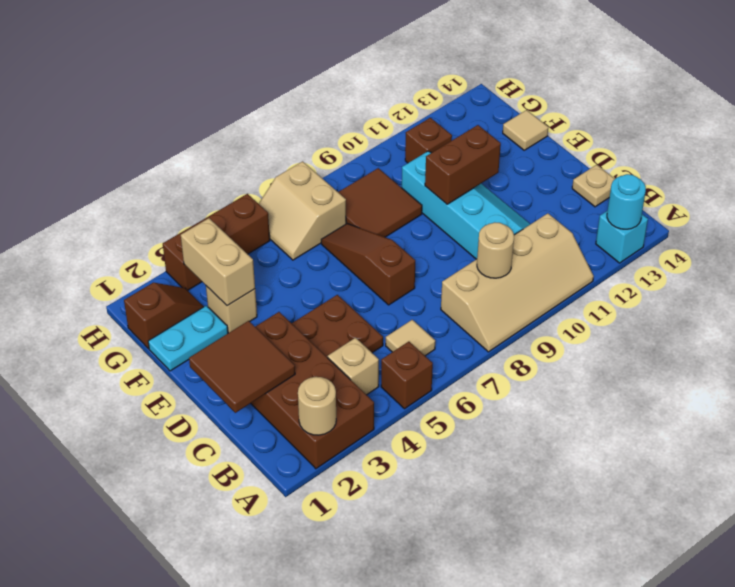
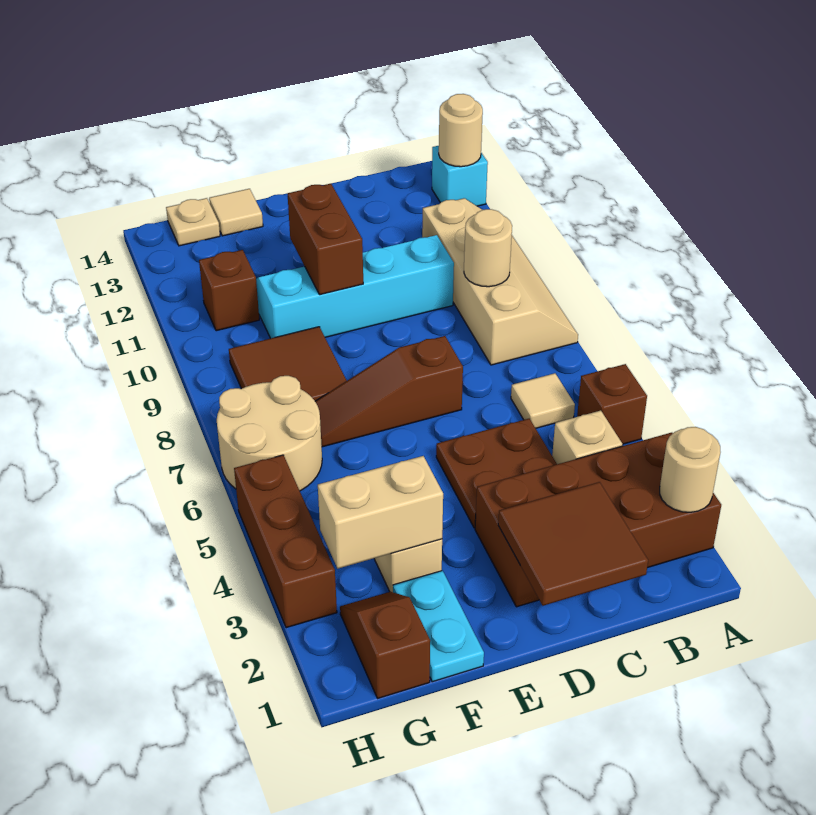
cyan 1x1 round brick [607,174,646,229] -> tan 1x1 round brick [439,94,483,167]
tan 1x1 plate [572,165,615,207] -> tan 1x1 plate moved to [166,198,220,246]
tan 2x2 slope [259,161,346,260] -> tan 2x2 round brick [217,376,322,491]

